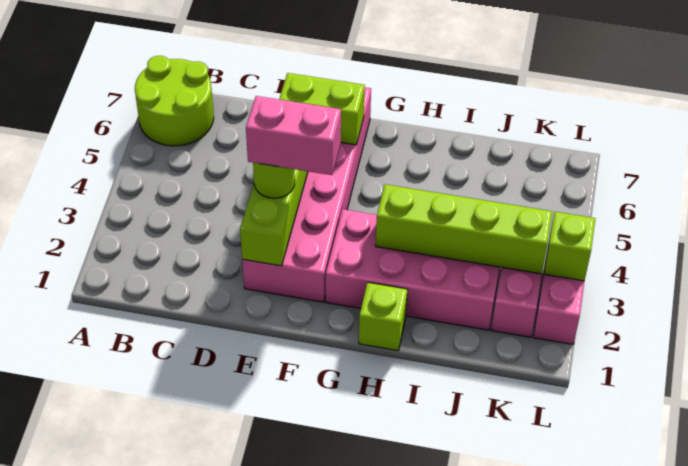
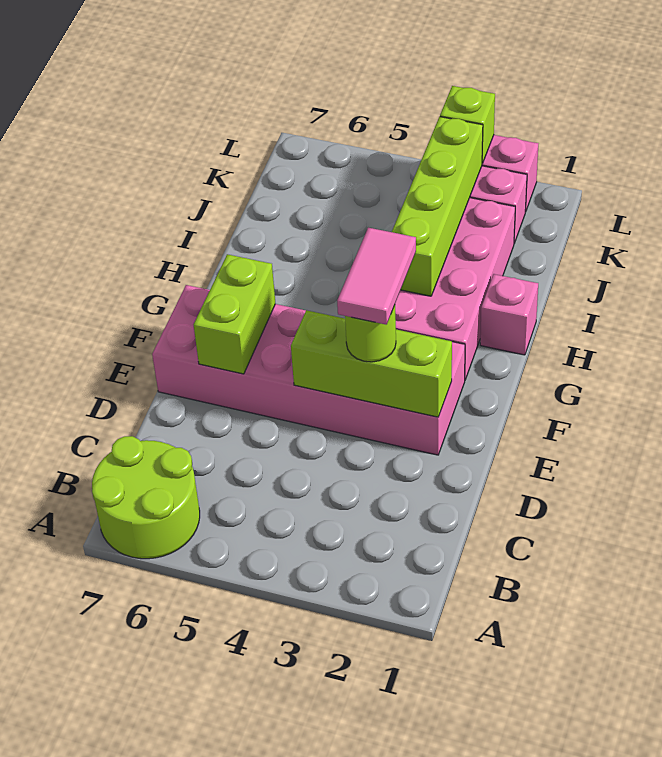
pink 1x2 brick [246,96,341,175] -> pink 1x2 tile [337,228,416,325]
lime 1x1 brick [359,282,408,351] -> pink 1x1 brick [480,274,538,355]

